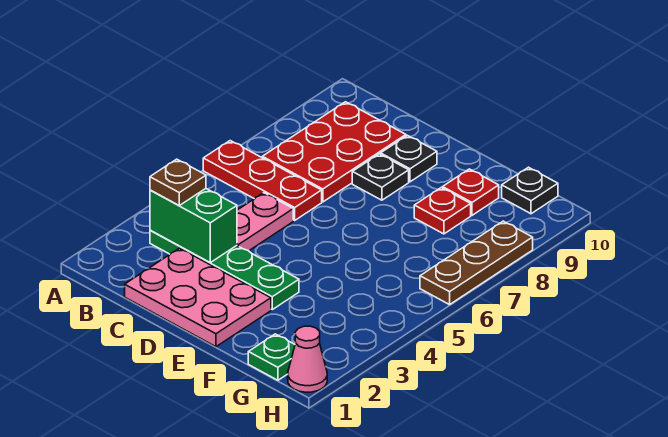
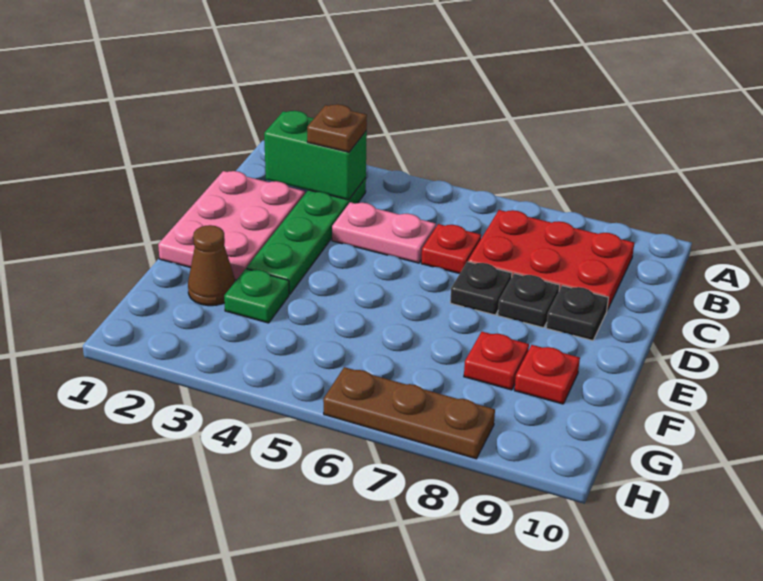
red 1x3 plate [203,141,322,220] -> red 1x1 plate [421,224,481,274]
green 1x2 brick [150,189,237,263] -> green 1x2 brick turned to [264,111,367,200]
none -> brown 1x1 cone [188,225,235,306]
green 1x1 plate [248,334,295,380] -> green 1x1 plate moved to [224,269,289,323]
black 1x1 plate [502,167,558,214] -> black 1x1 plate moved to [450,262,512,315]
pink 1x1 cone [288,326,327,392] -> none

